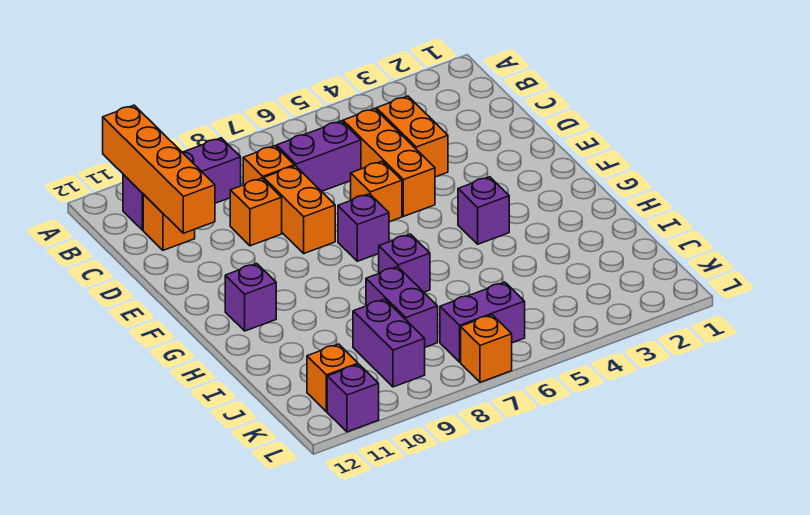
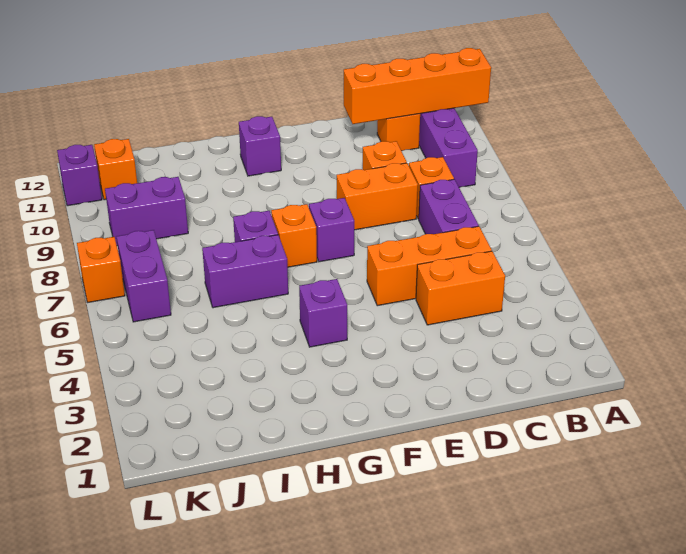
orange 1x1 brick [351,161,402,222] -> orange 1x1 brick moved to [271,204,317,267]
purple 1x2 brick [366,267,438,347] -> purple 1x2 brick moved to [202,235,288,308]

